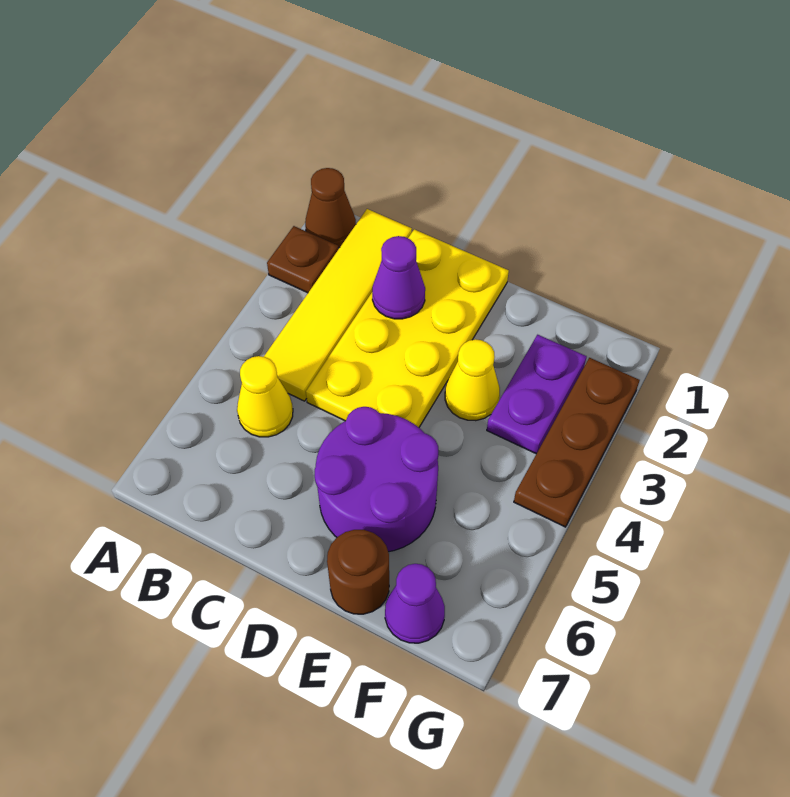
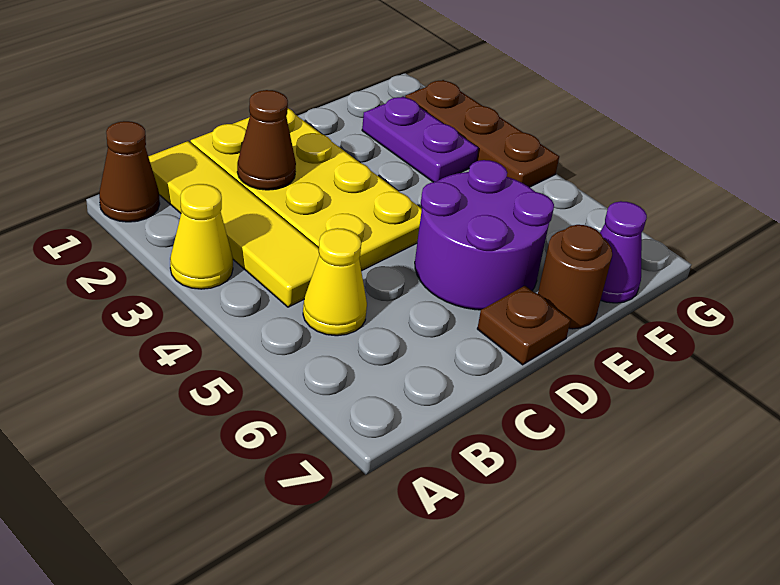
brown 1x1 plate [267,226,338,293] -> brown 1x1 plate moved to [477,286,571,365]
purple 1x1 cone [372,236,425,319] -> brown 1x1 cone [237,90,296,190]
yellow 1x1 cone [445,339,500,421] -> yellow 1x1 cone moved to [170,184,233,289]

